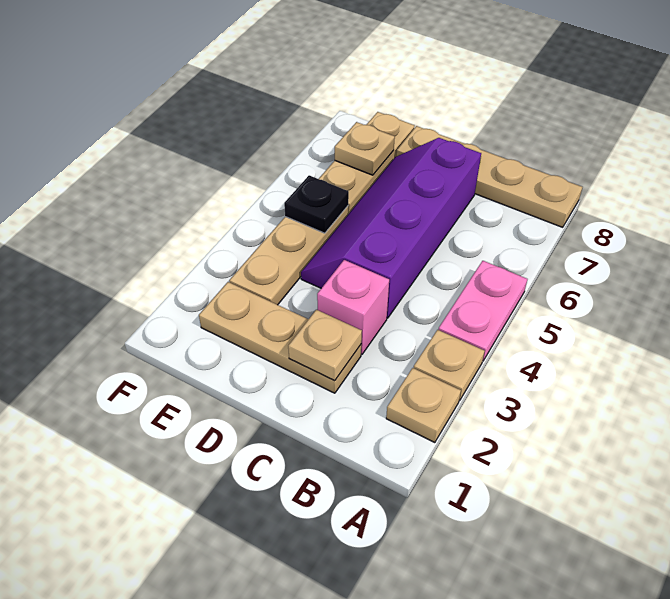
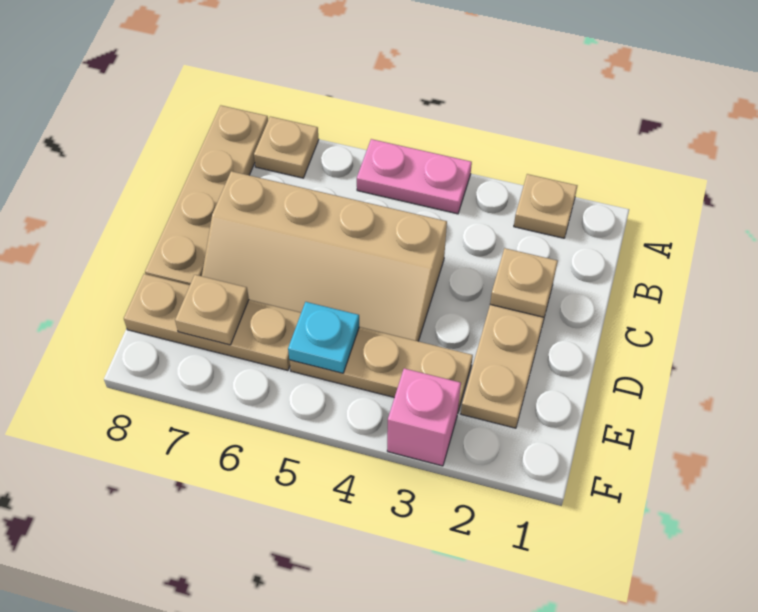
tan 1x1 plate [414,330,485,400] -> tan 1x1 plate moved to [254,117,319,178]
pink 1x1 brick [317,260,389,354] -> pink 1x1 brick moved to [387,368,461,466]
purple 2x4 slope [301,138,481,318] -> tan 2x4 slope [202,171,447,341]
black 1x1 plate [284,175,349,233] -> cyan 1x1 plate [288,302,359,373]

